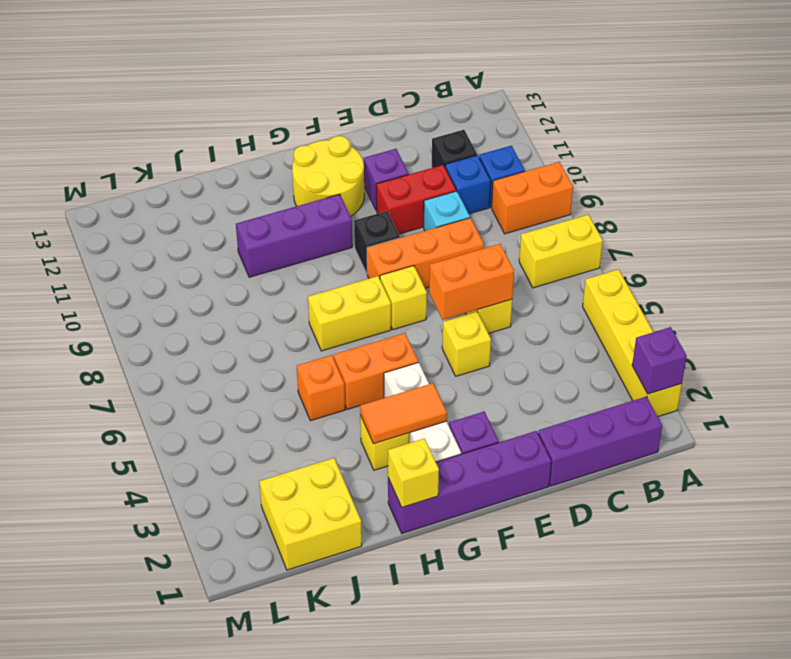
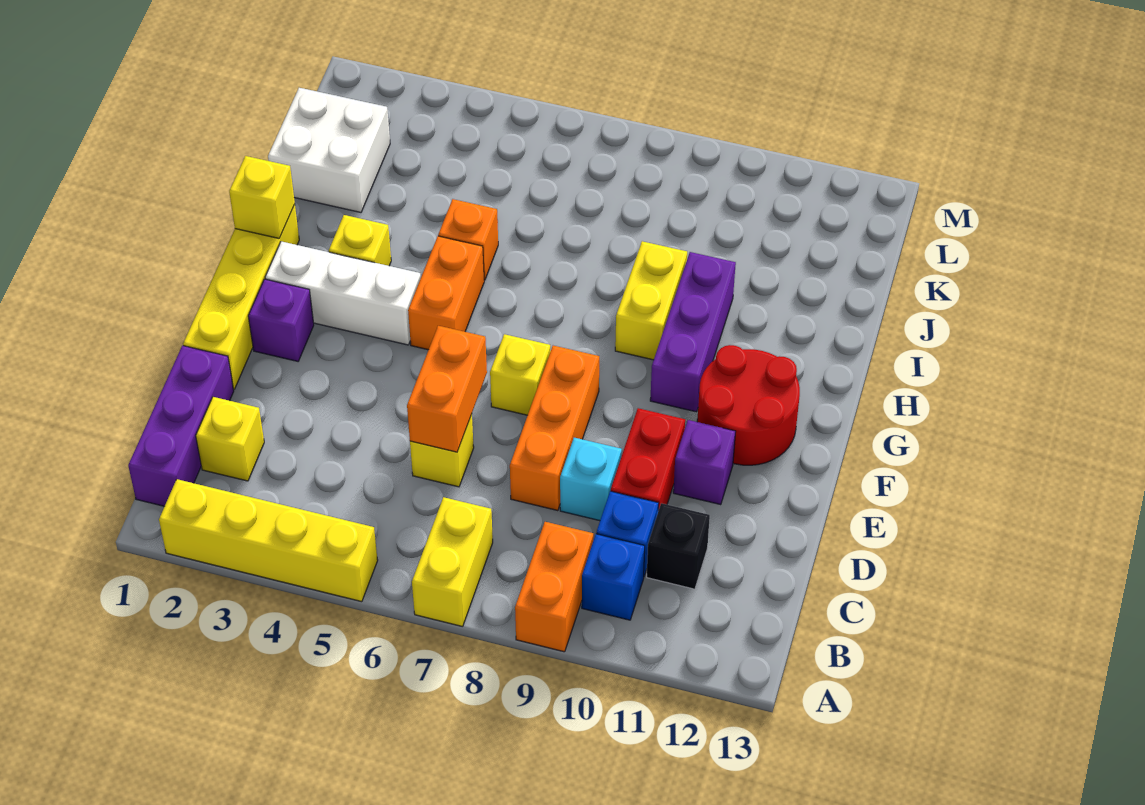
purple 1x1 brick [632,327,687,394] -> none
purple 1x4 brick [388,431,551,533] -> yellow 1x4 brick [183,204,299,389]
yellow 1x1 brick [442,312,491,376] -> yellow 1x1 brick moved to [196,397,264,481]
black 1x1 brick [354,211,400,273] -> none
yellow 2x2 round brick [292,136,364,216] -> red 2x2 round brick [697,345,800,465]
orange 1x2 tile [360,383,447,444] -> none
yellow 1x2 brick [308,276,391,351] -> yellow 1x2 brick moved to [615,241,687,360]
yellow 2x2 brick [259,458,362,570] -> white 2x2 brick [268,88,390,212]

